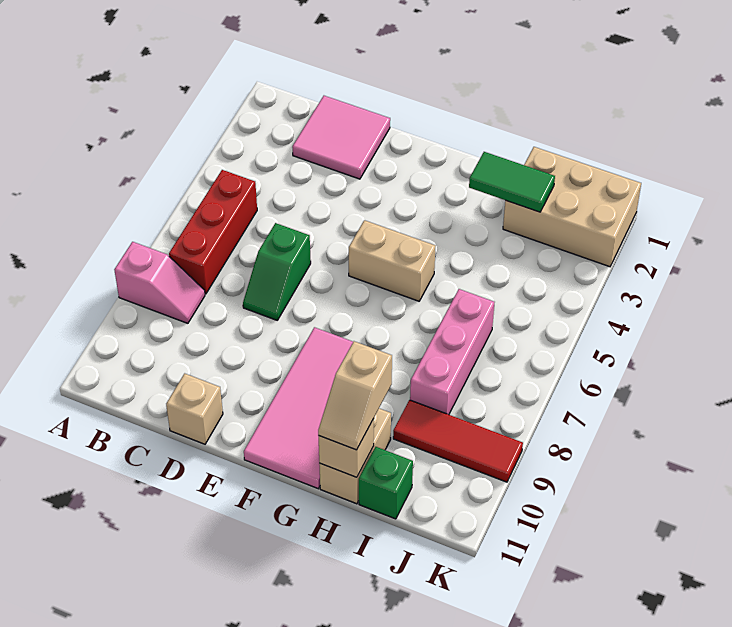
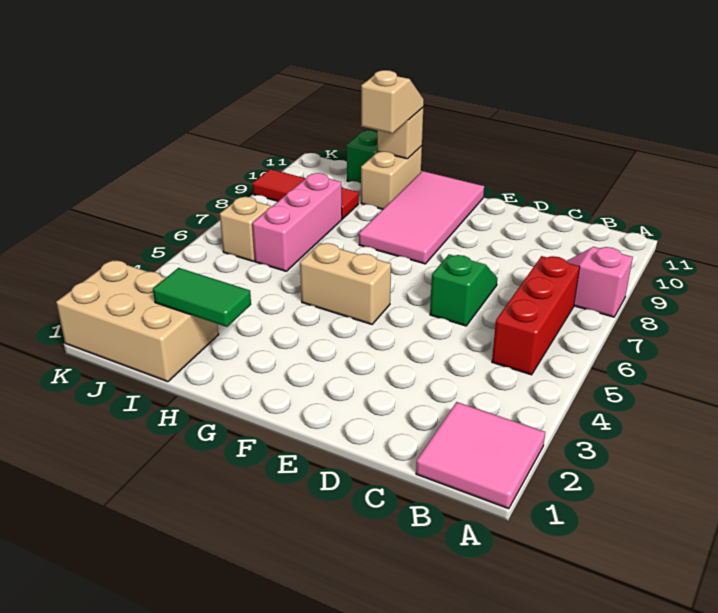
pink 2x2 tile [292,96,390,179] -> pink 2x2 tile moved to [416,402,545,509]
tan 1x1 brick [166,374,223,444] -> tan 1x1 brick moved to [220,197,271,261]

